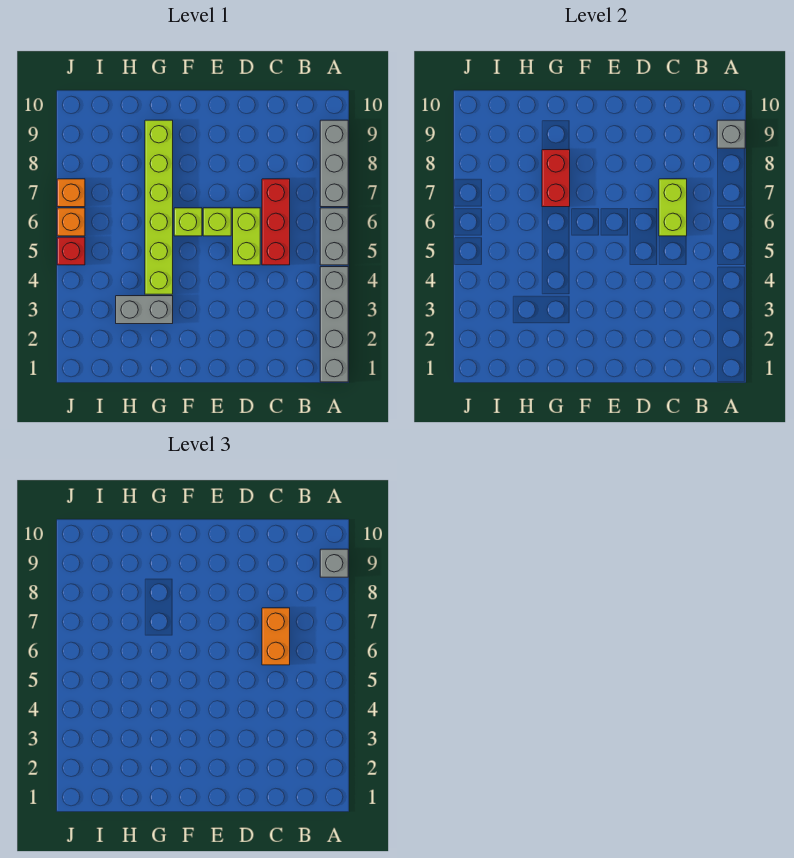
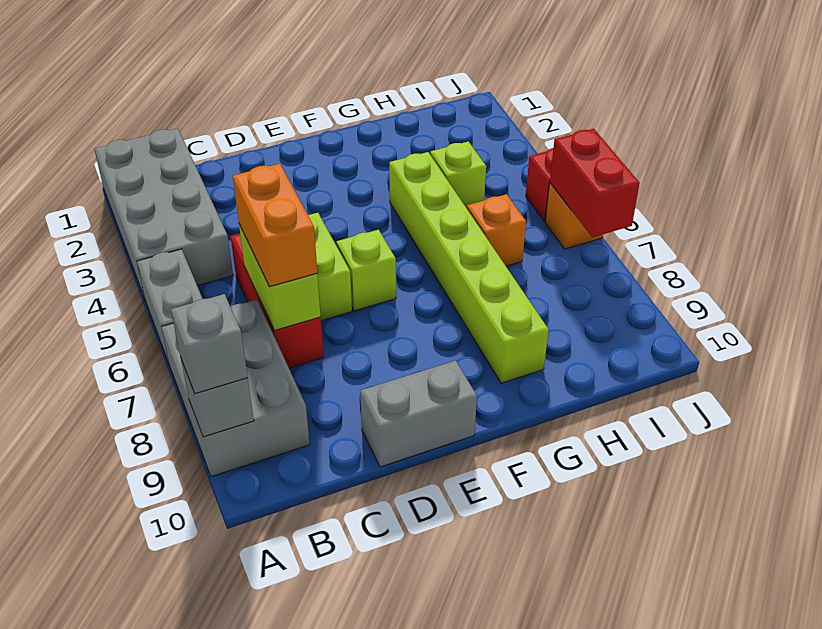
grey 1x4 brick [320,267,348,382] -> grey 2x4 brick [94,128,233,296]
grey 1x3 brick [320,120,348,207] -> grey 2x3 brick [162,300,310,477]
lime 1x1 brick [174,208,202,236] -> lime 1x1 brick moved to [430,142,486,208]
grey 1x2 brick [116,296,173,324] -> grey 1x2 brick moved to [360,361,477,467]
red 1x2 brick [542,150,570,207] -> red 1x2 brick moved to [550,129,640,237]
orange 1x1 brick [57,179,85,207] -> orange 1x1 brick moved to [467,194,526,266]

